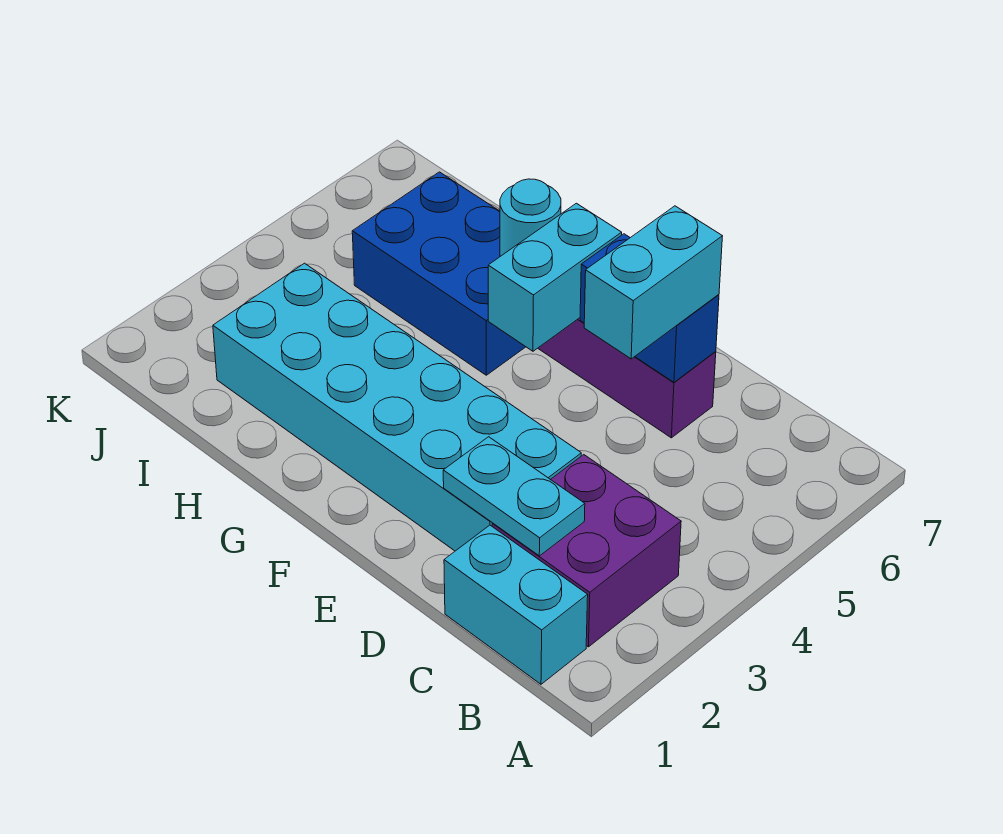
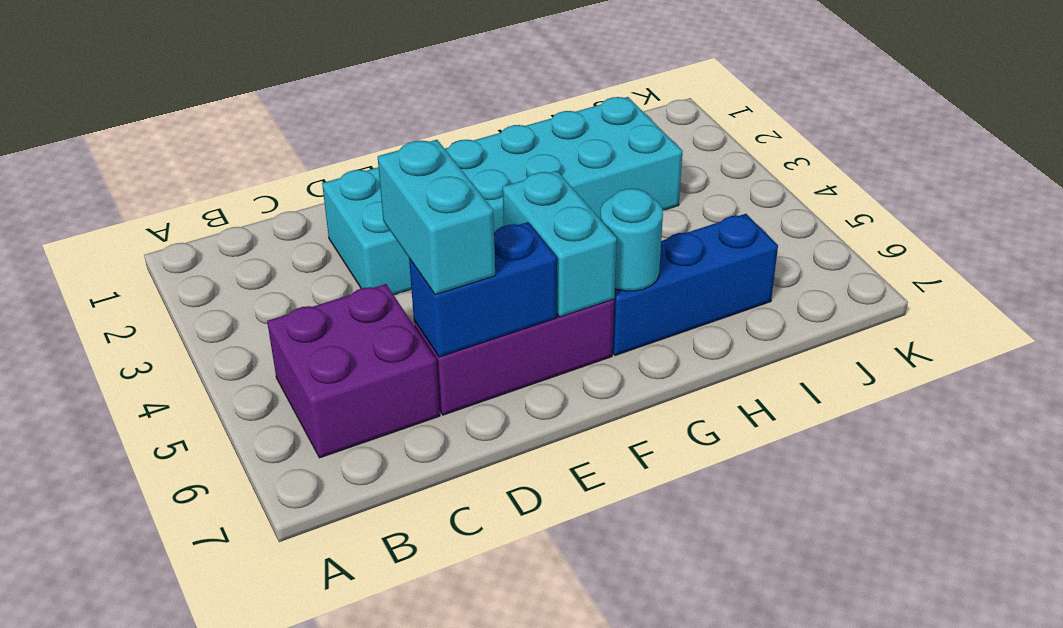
cyan 1x2 brick [444,525,588,684] -> none
purple 2x2 brick [492,455,681,647] -> purple 2x2 brick moved to [267,284,440,458]
cyan 1x2 plate [443,437,585,556] -> none
blue 2x3 brick [352,172,525,375] -> blue 1x3 brick [613,214,778,356]

